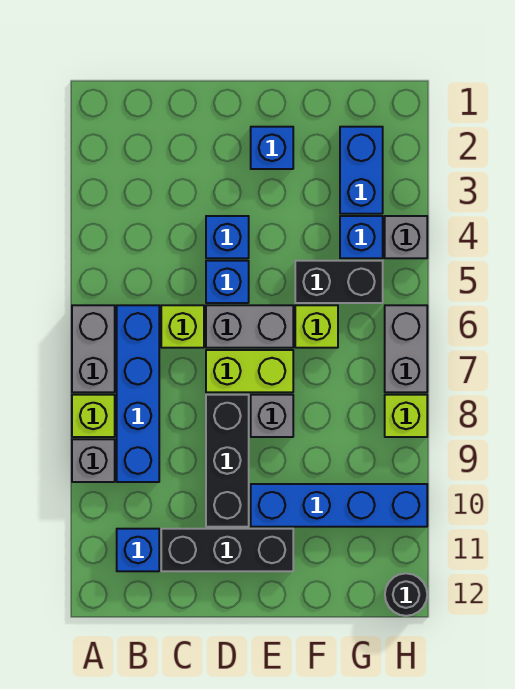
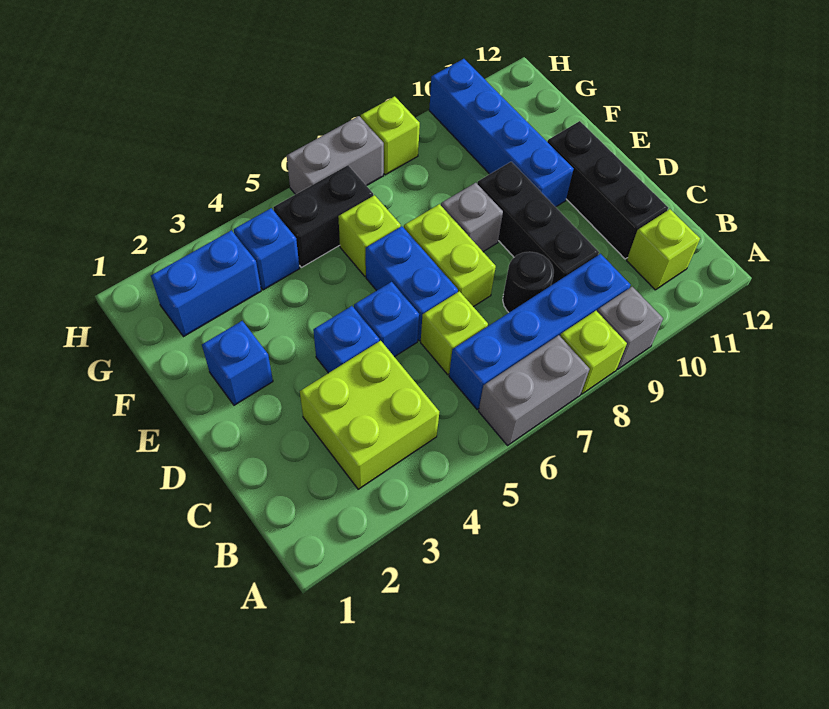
none -> lime 2x2 brick [300,341,439,489]
blue 1x1 brick [117,529,159,571] -> lime 1x1 brick [627,209,700,290]
grey 1x2 brick [206,305,293,348] -> blue 1x2 brick [366,226,458,341]
black 1x3 brick [206,395,249,527] -> black 1x3 brick turned to [477,162,599,285]
black 1x2 brick [295,261,383,303] -> black 1x2 brick turned to [273,165,373,267]
grey 1x1 brick [385,216,427,258] -> none
black 1x1 round brick [385,573,427,616] -> black 1x1 round brick moved to [503,252,554,312]

